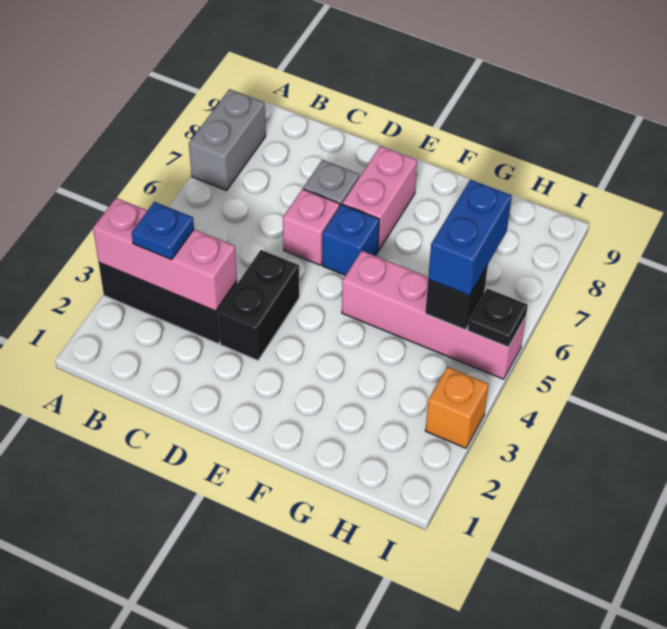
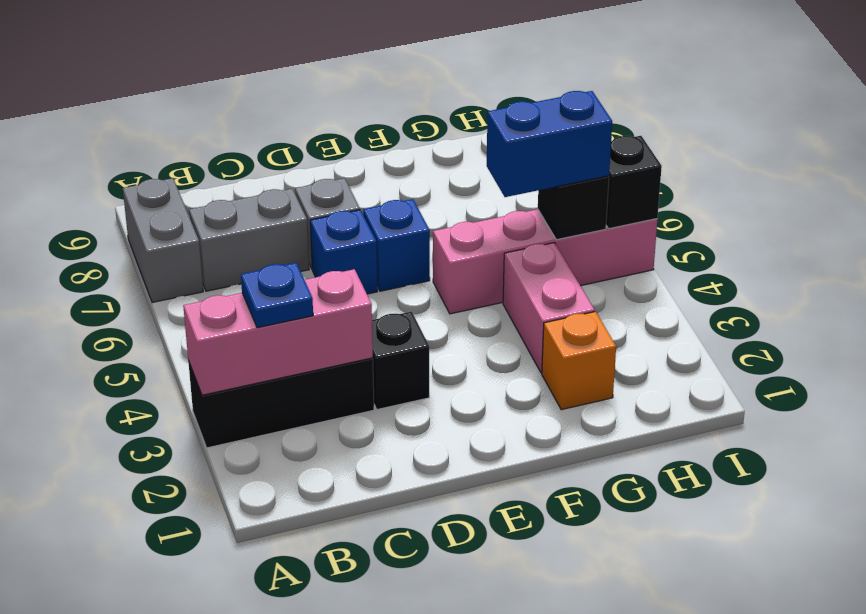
none -> grey 1x2 brick [189,189,309,291]
black 1x2 brick [218,250,299,360] -> black 1x1 brick [372,312,429,410]
pink 1x1 brick [283,189,340,265] -> blue 1x1 brick [310,210,377,294]
pink 1x2 brick [342,146,417,251] -> pink 1x2 brick moved to [503,243,595,373]
blue 1x2 brick [428,180,512,296] -> blue 1x2 brick turned to [487,91,612,197]
orange 1x1 brick [425,367,489,448] -> orange 1x1 brick moved to [542,312,616,410]
black 1x1 plate [468,289,528,347] -> black 1x1 brick [606,136,662,229]

